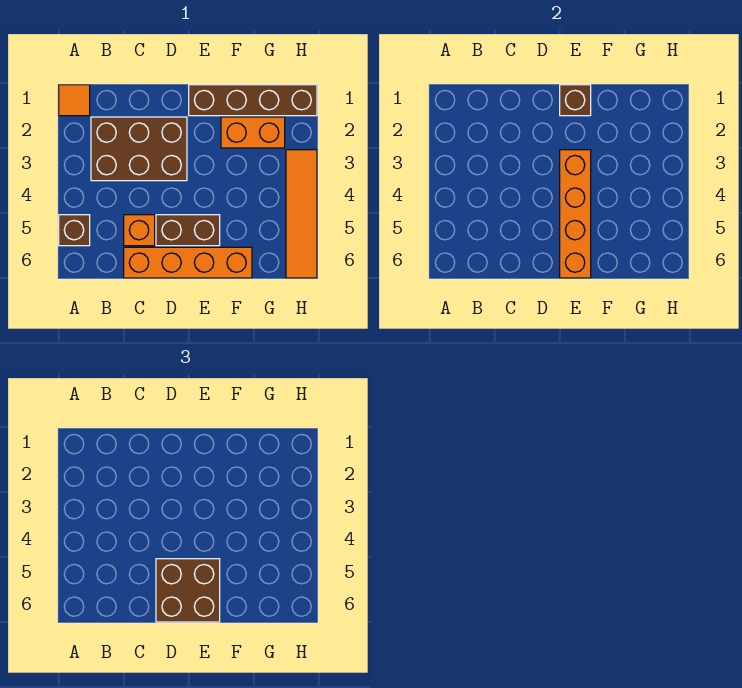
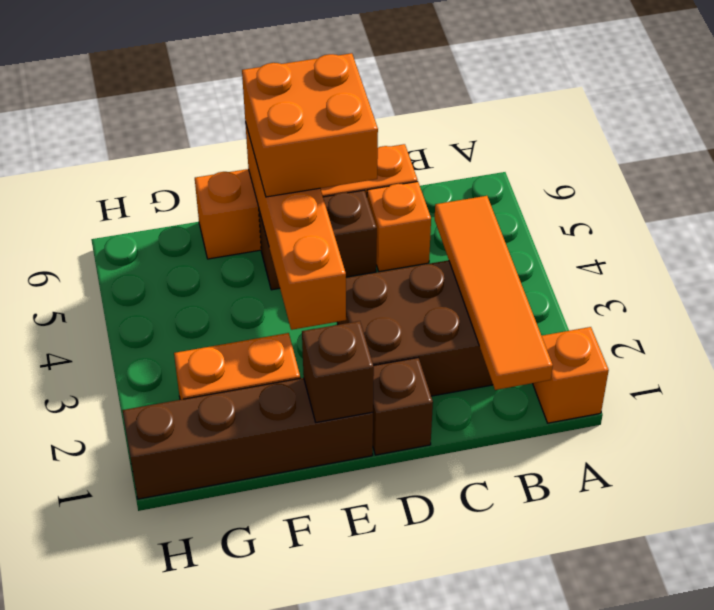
orange 1x1 tile [59,85,90,116] -> orange 1x1 brick [533,327,609,423]
brown 1x1 brick [59,215,90,246] -> brown 1x1 brick moved to [373,358,433,455]
brown 2x2 brick [156,559,220,622] -> orange 2x2 brick [242,53,378,197]
orange 1x4 tile [286,150,317,278] -> orange 1x4 tile moved to [435,196,553,390]

